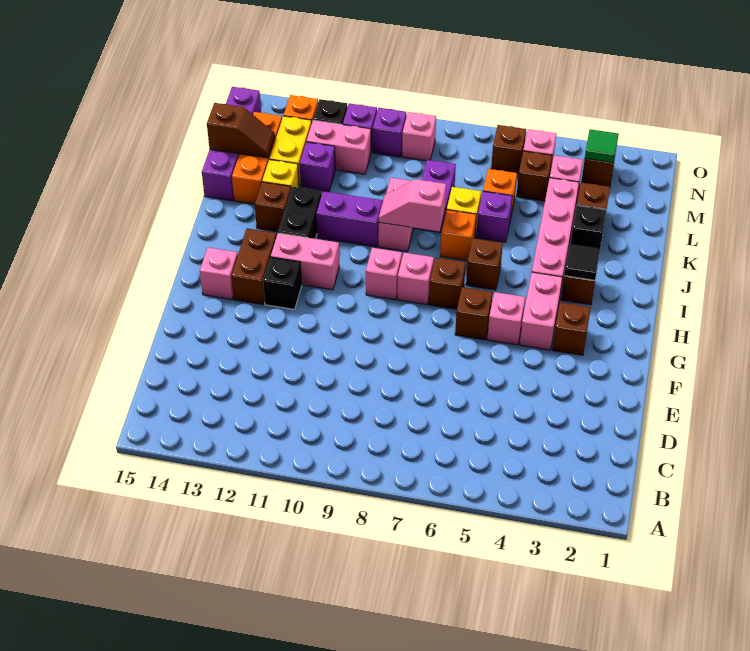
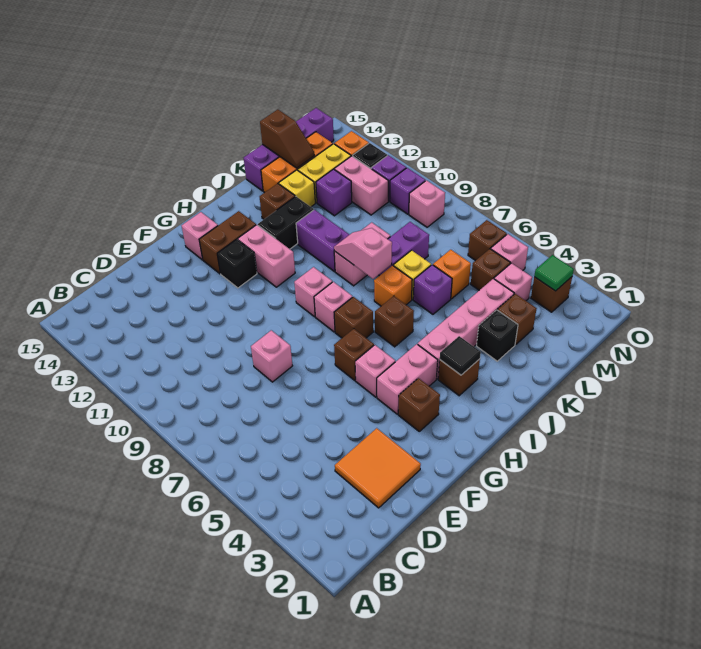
none -> orange 2x2 tile [335,428,421,508]
none -> pink 1x1 brick [251,330,292,382]

